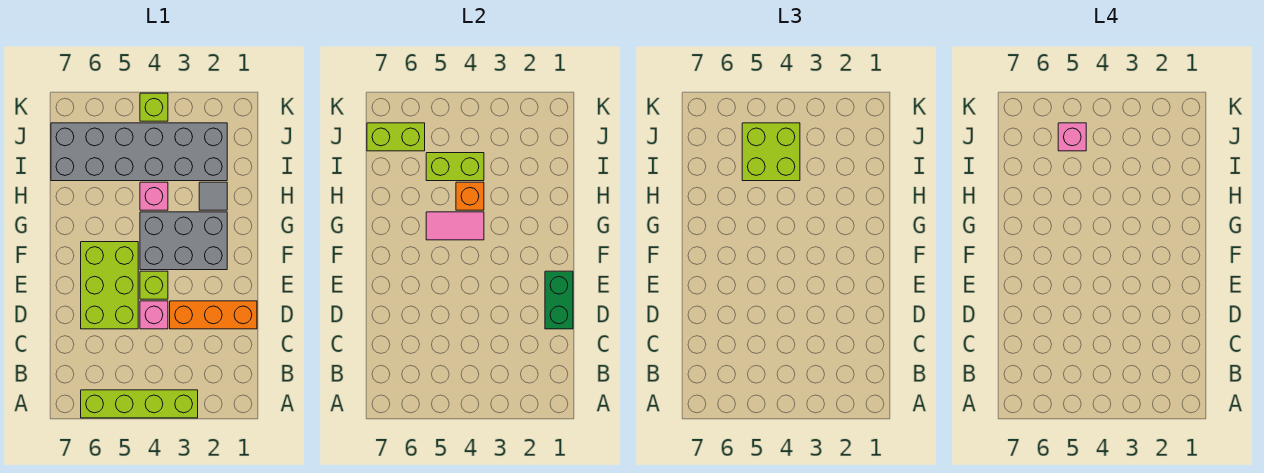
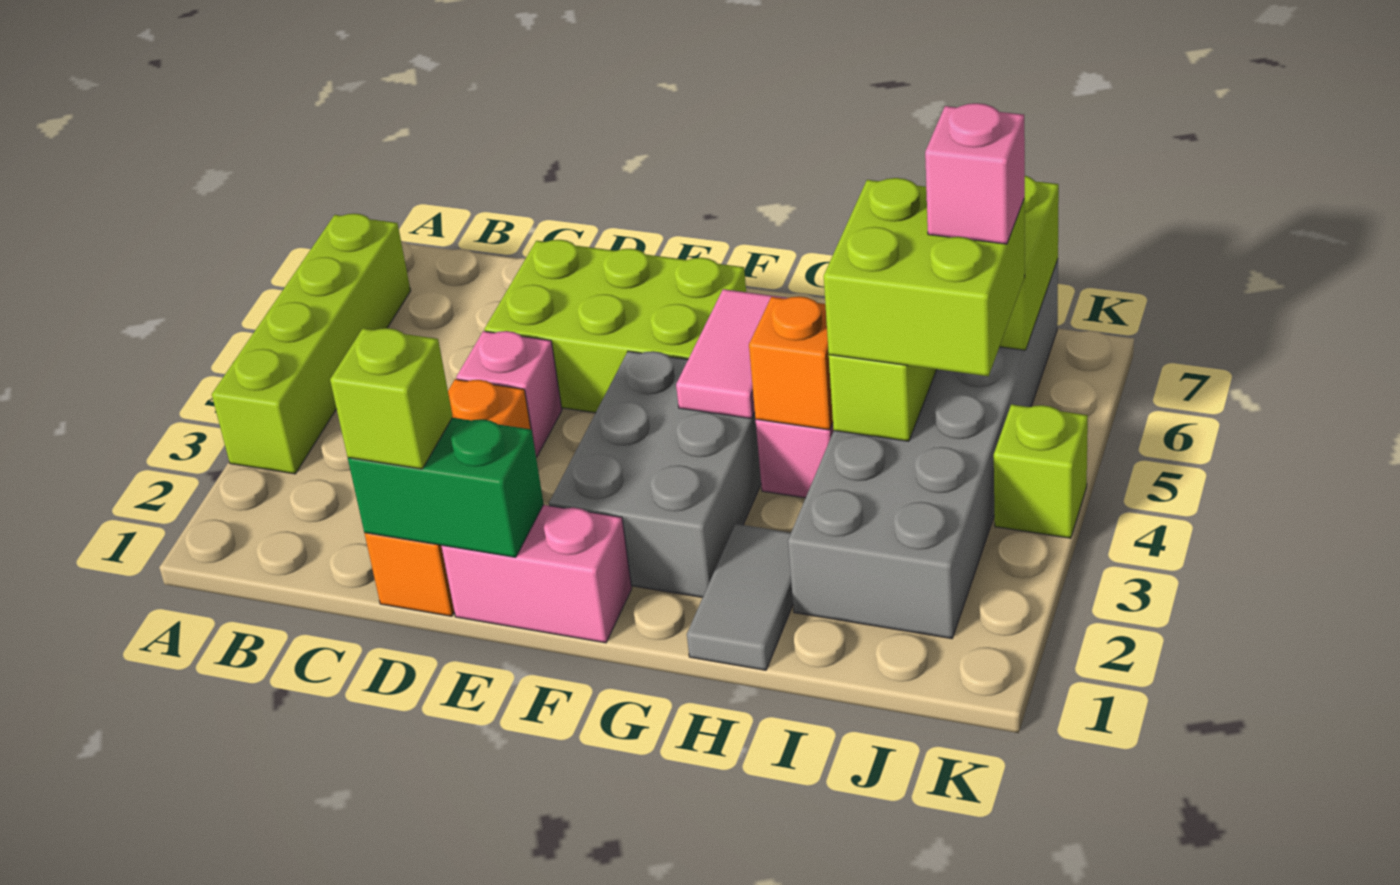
none -> pink 1x2 brick [442,505,632,643]
lime 1x1 brick [140,271,168,299] -> lime 1x1 brick moved to [330,328,453,469]
grey 1x1 tile [199,182,227,210] -> grey 1x2 tile [687,524,793,670]

